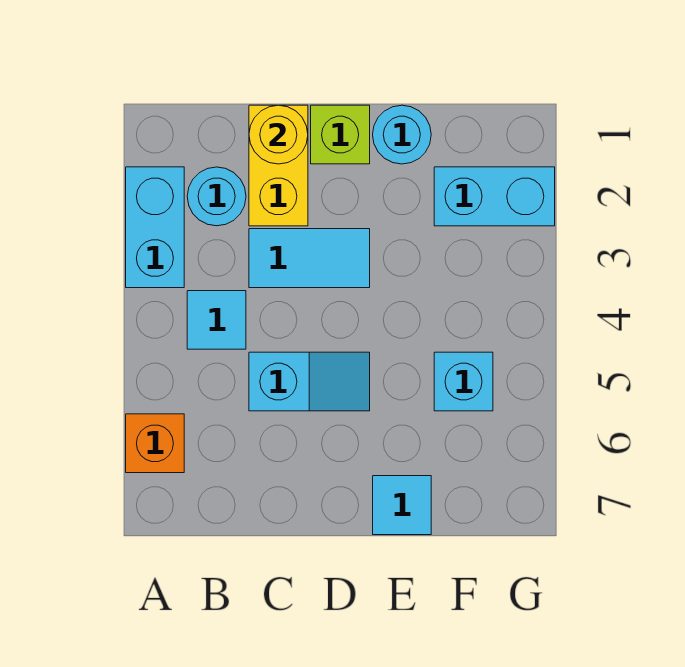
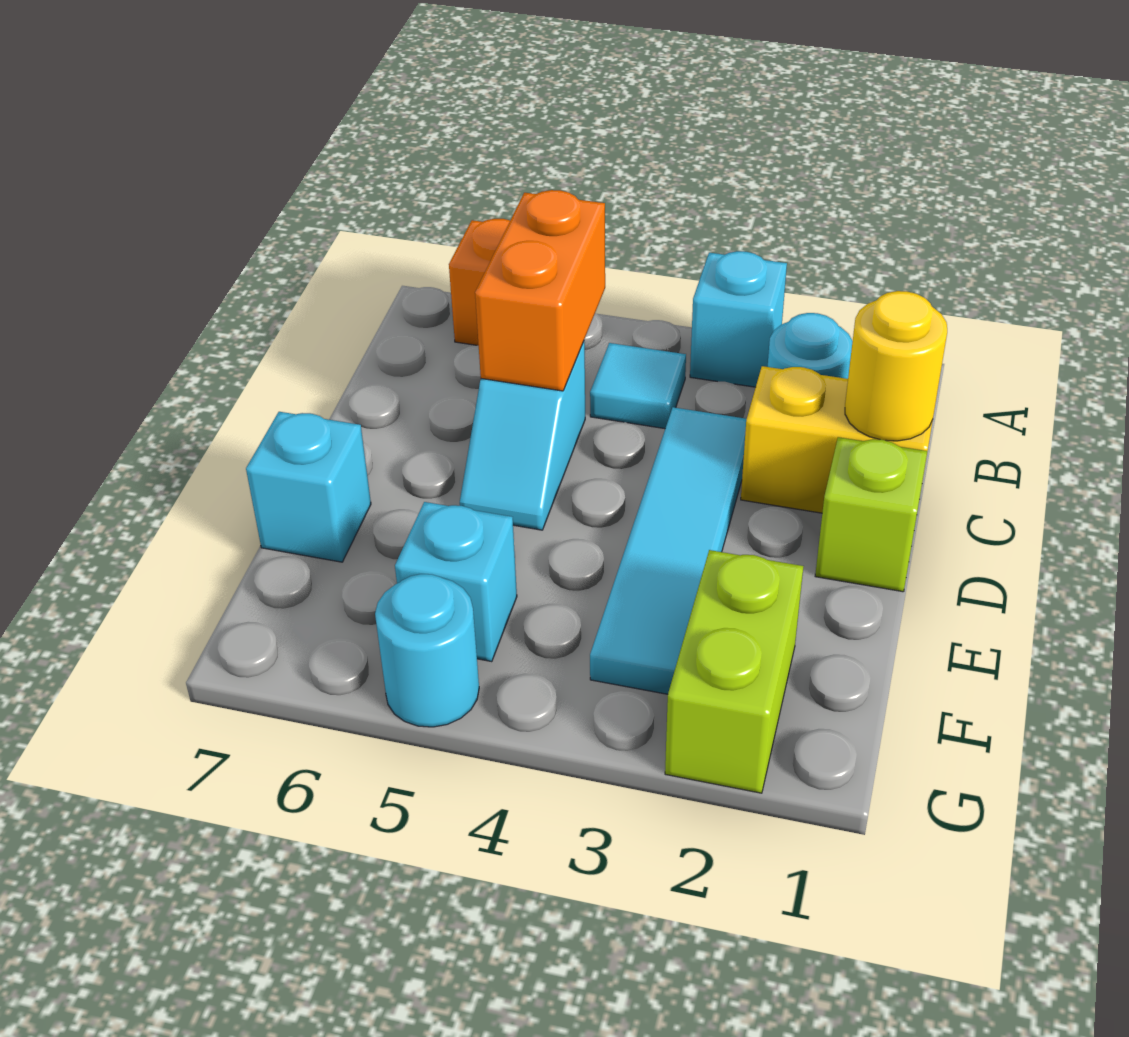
cyan 1x2 brick [126,167,184,288] -> cyan 1x1 brick [690,251,787,387]
none -> orange 1x2 brick [475,190,605,391]
cyan 1x2 tile [249,229,370,288] -> cyan 1x4 tile [590,407,746,694]
cyan 1x1 round brick [373,105,431,164] -> cyan 1x1 round brick moved to [375,574,479,727]
cyan 1x1 tile [373,476,431,535] -> cyan 1x1 brick [246,412,371,562]
cyan 1x2 brick [434,167,555,226] -> lime 1x2 brick [665,550,803,793]

